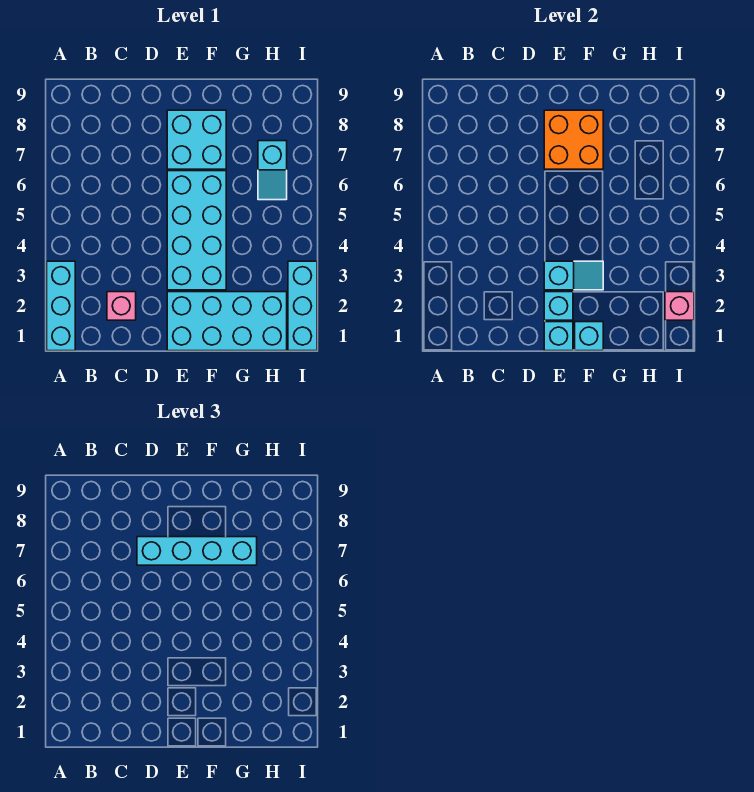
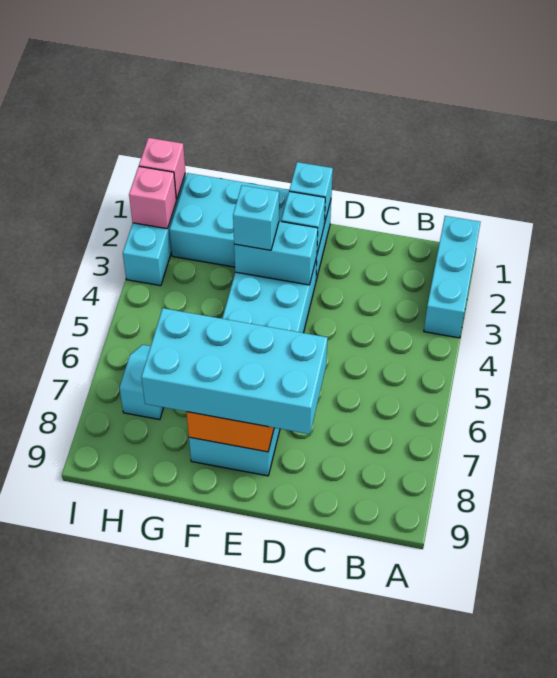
pink 1x1 brick [107,292,136,320] -> pink 1x1 brick moved to [139,138,185,199]
cyan 1x4 brick [137,537,257,565] -> cyan 2x4 brick [141,308,328,434]
cyan 1x2 slope [544,261,603,290] -> cyan 1x2 brick [234,221,318,285]
cyan 1x1 brick [575,322,603,351] -> cyan 1x1 brick moved to [233,185,279,250]

